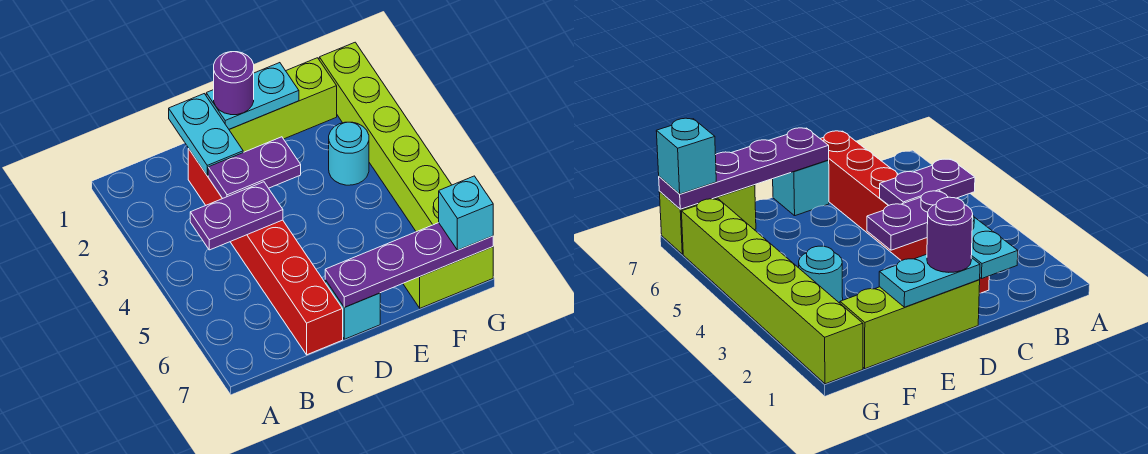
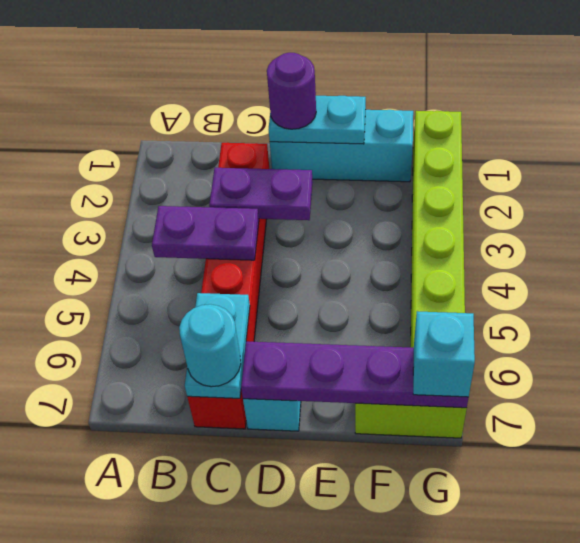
cyan 1x2 plate [169,94,243,176] -> cyan 1x2 plate moved to [185,293,250,398]
lime 1x3 brick [229,58,337,152] -> cyan 1x3 brick [270,110,413,182]
cyan 1x1 round brick [329,122,369,185] -> cyan 1x1 round brick moved to [179,304,241,387]

